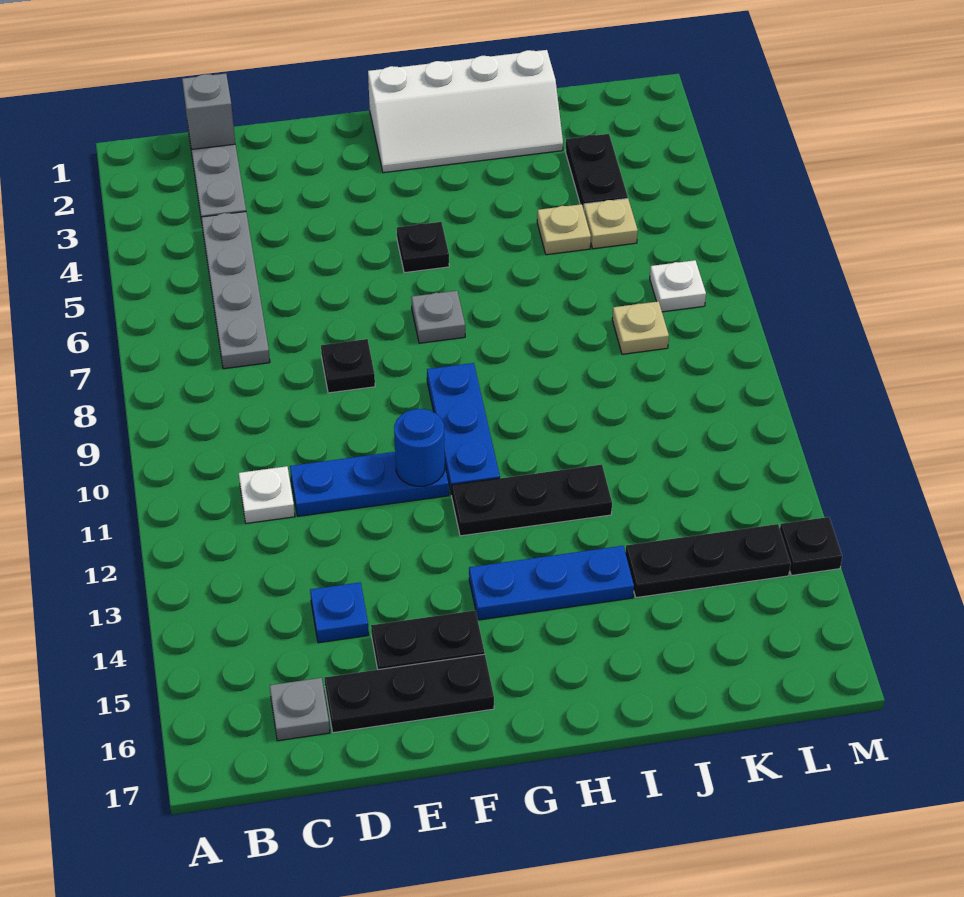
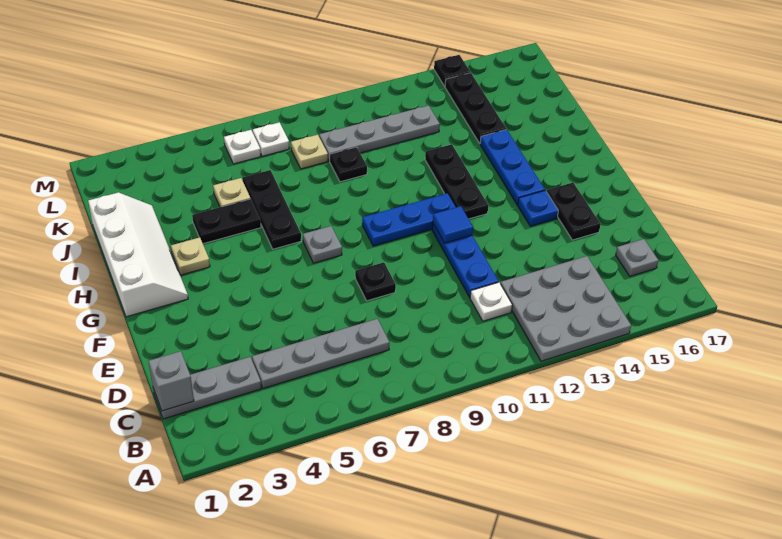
none -> grey 3x3 plate [501,256,631,361]
blue 1x1 plate [310,582,369,643] -> blue 1x1 plate moved to [518,190,558,226]
black 1x3 plate [325,654,494,733] -> black 1x3 plate moved to [243,170,301,249]
blue 1x1 round brick [394,409,445,486] -> blue 1x1 tile [433,206,473,243]
black 1x1 plate [397,222,449,273] -> black 1x1 plate moved to [330,147,367,182]
black 1x2 plate [566,134,628,210] -> black 1x2 plate moved to [192,199,261,244]
tan 1x1 plate [584,199,638,249] -> tan 1x1 plate moved to [171,237,210,275]
none -> grey 1x4 plate [319,105,440,161]
none -> white 1x1 plate [224,130,261,164]

